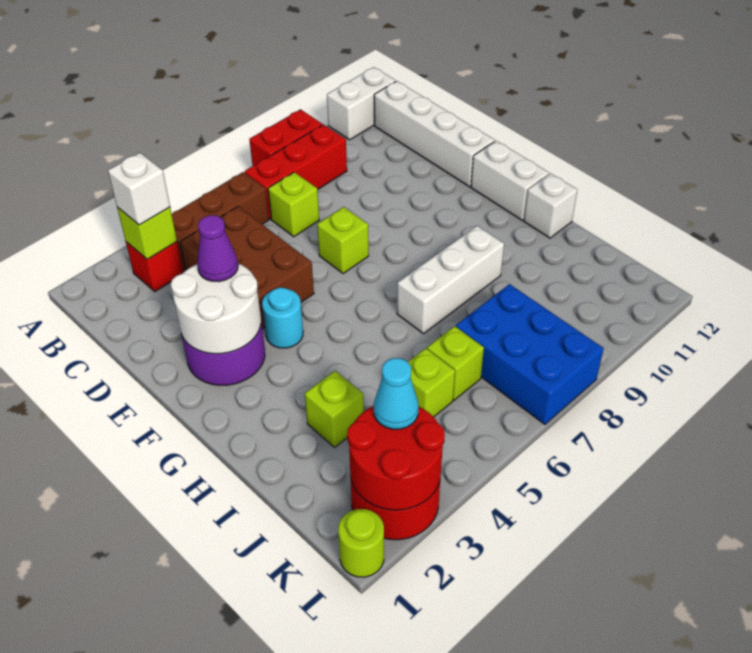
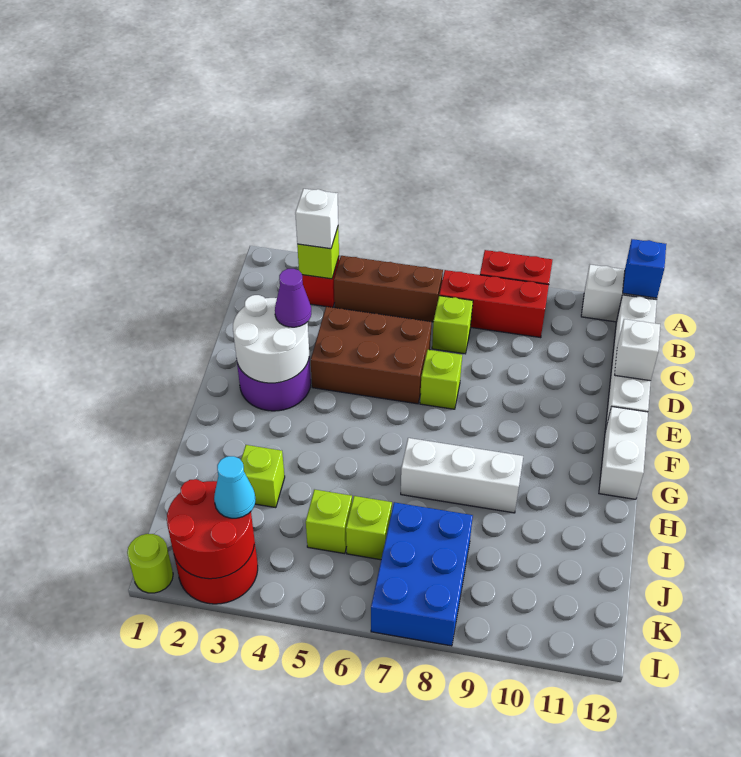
none -> blue 1x1 brick [623,239,666,298]
brown 2x3 brick [180,206,314,329] -> brown 2x3 brick turned to [311,307,431,404]
cyan 1x1 round brick [262,288,303,348] -> none
white 1x1 brick [524,173,577,238] -> white 1x1 brick moved to [614,319,660,381]

